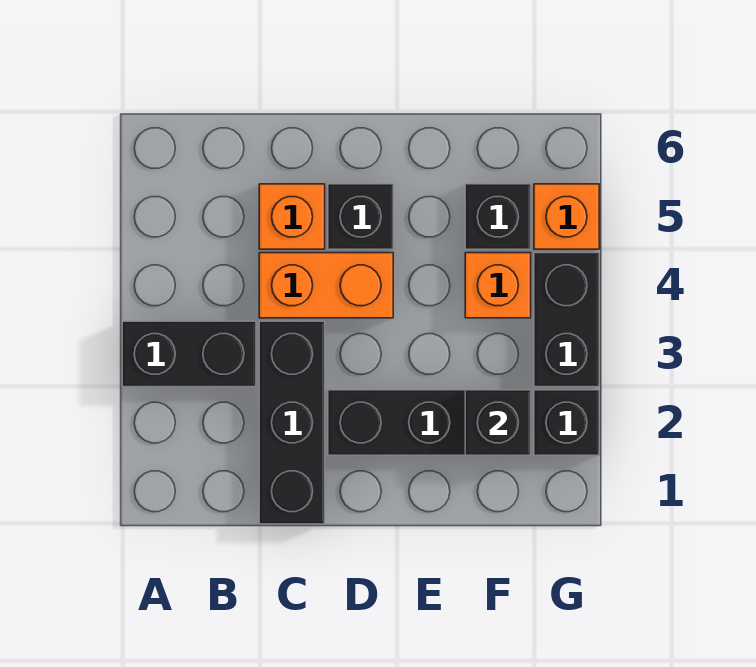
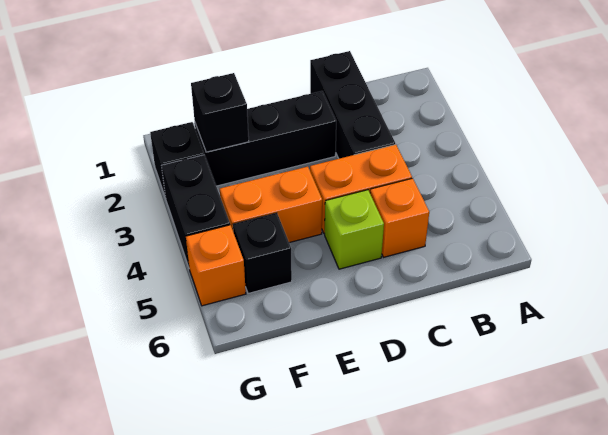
black 1x2 brick [122,321,256,387] -> none
black 1x1 brick [328,184,393,249] -> lime 1x1 brick [325,190,384,269]
orange 1x1 brick [465,253,531,318] -> orange 1x2 brick [220,167,322,243]

